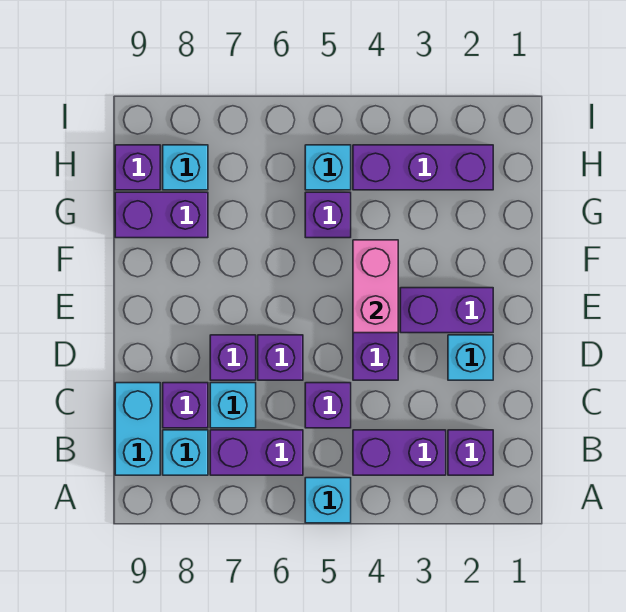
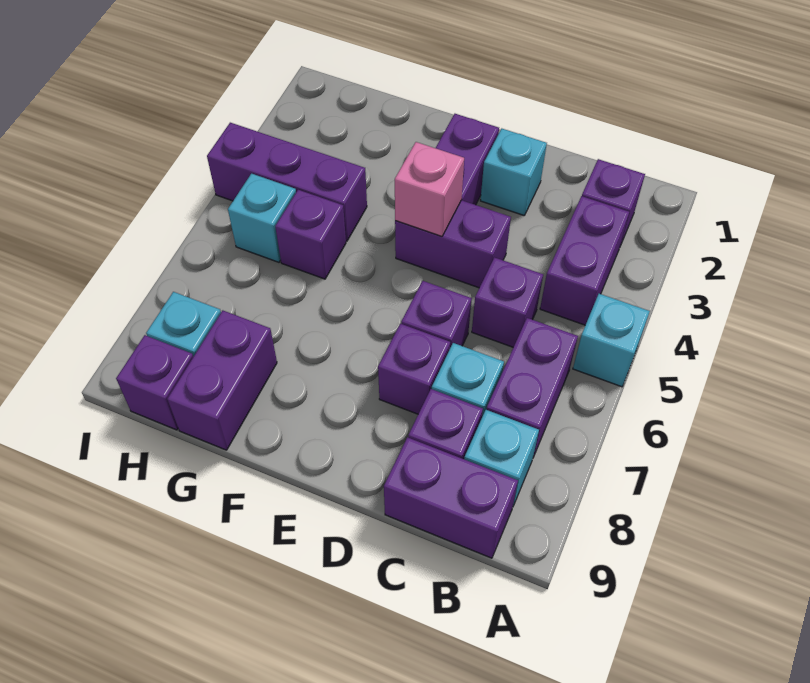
cyan 1x2 brick [115,383,160,475] -> purple 1x2 brick [384,437,518,558]
pink 1x2 brick [353,240,398,333] -> pink 1x1 brick [395,142,464,236]
purple 1x3 brick [353,145,493,190] -> purple 1x3 brick turned to [207,123,367,241]

